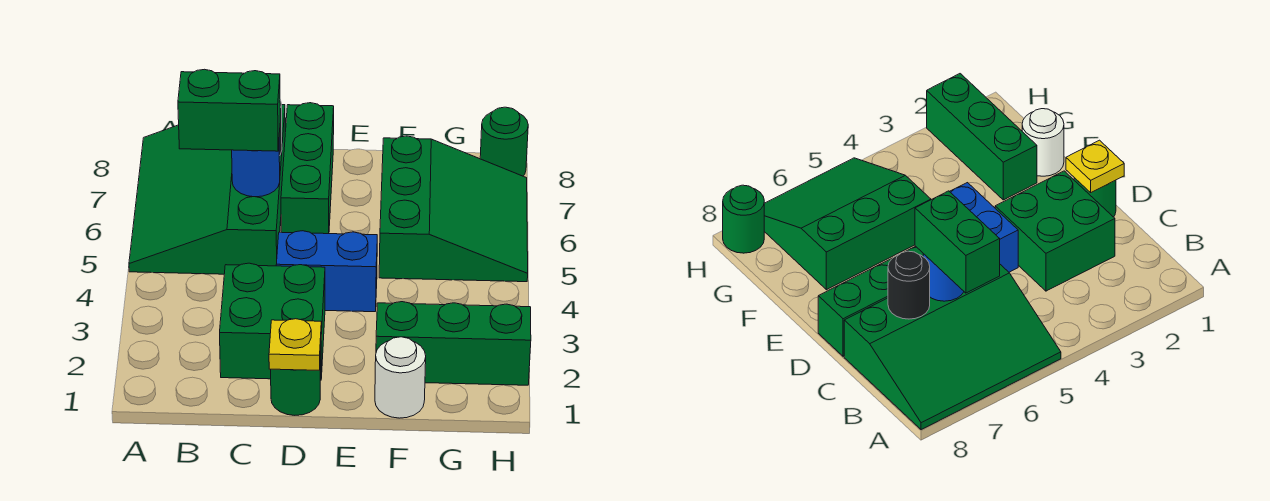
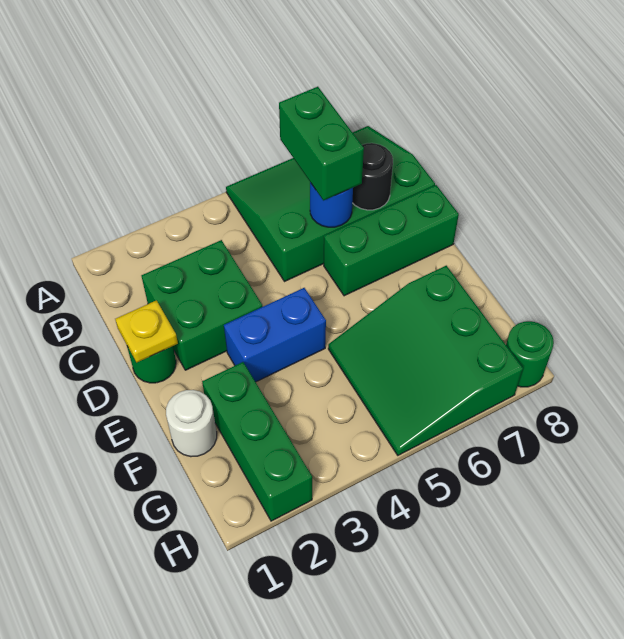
blue 1x2 brick [276,231,377,312] -> blue 1x2 brick turned to [224,288,326,382]
green 3x3 slope [379,136,528,282] -> green 3x3 slope turned to [328,266,523,455]

